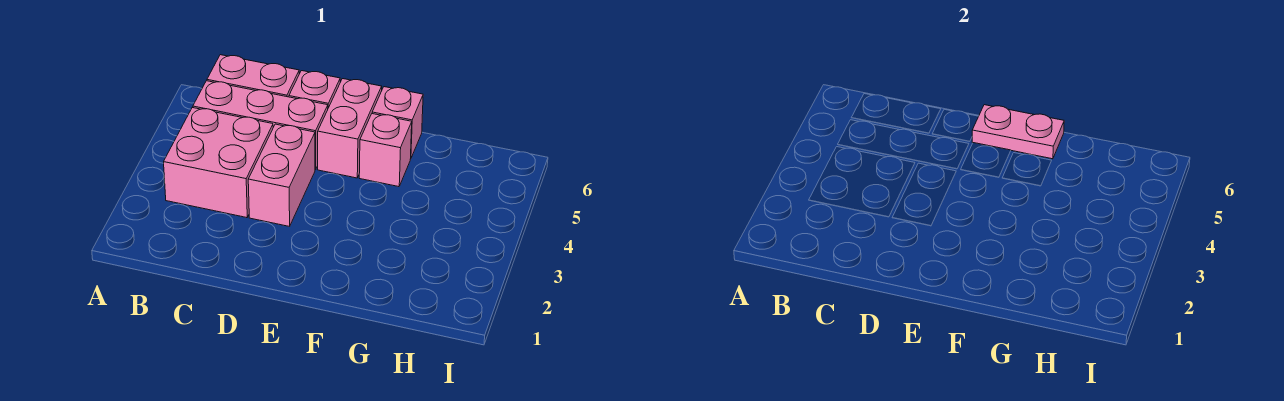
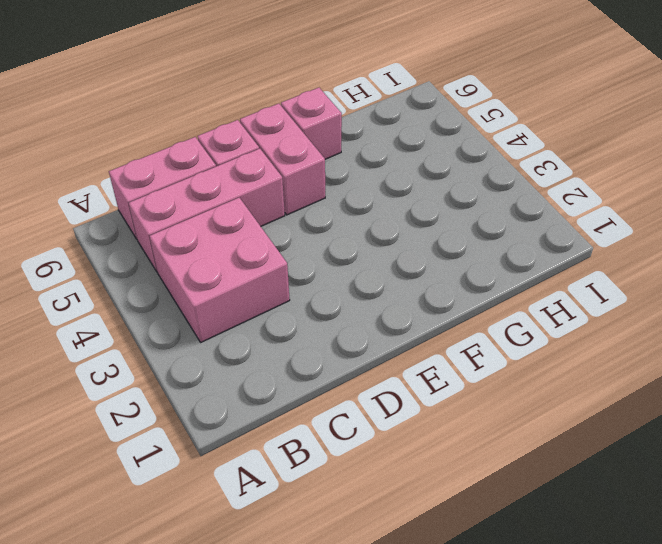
pink 1x2 brick [248,124,315,226] -> none
pink 1x2 plate [972,105,1064,159] -> none
pink 1x1 brick [359,114,412,187] -> none

